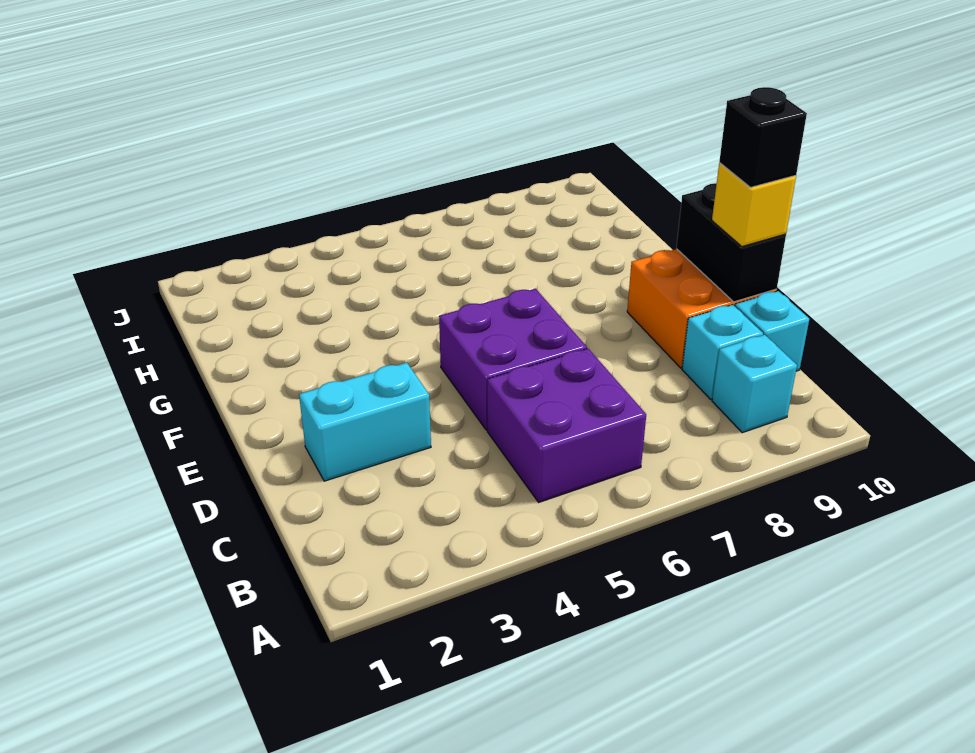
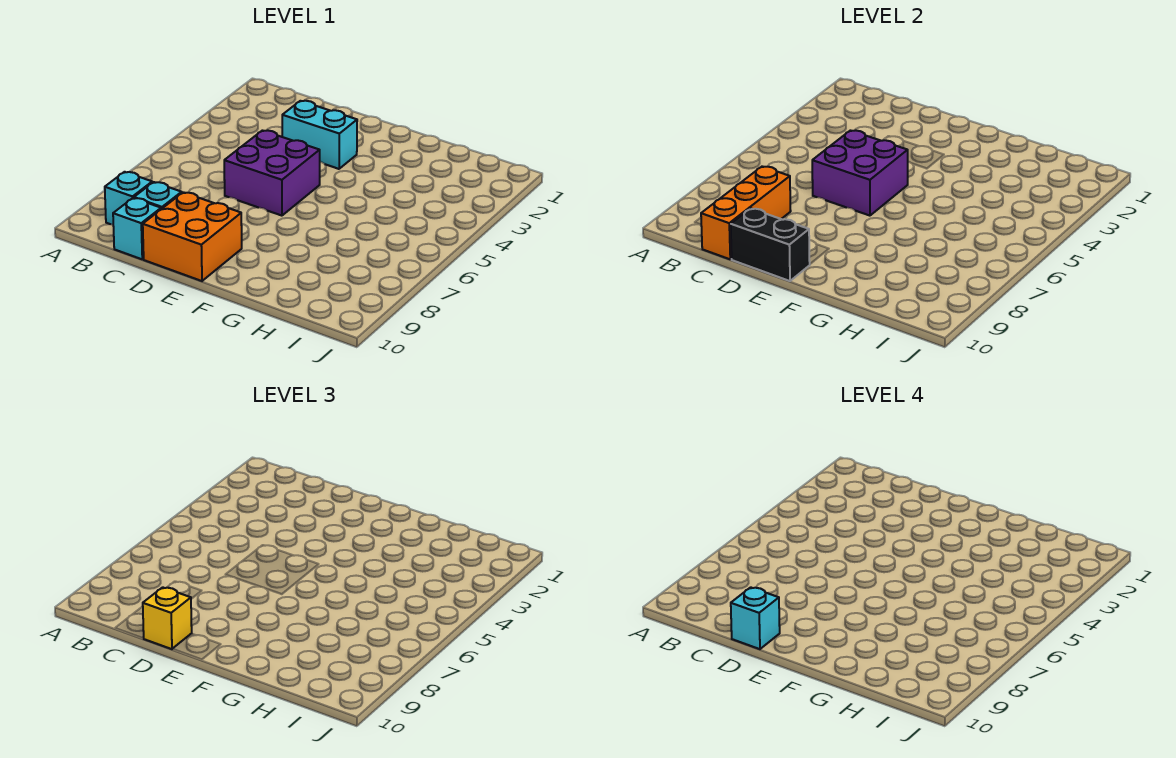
purple 2x2 brick [487,349,646,502] -> purple 2x2 brick moved to [812,130,908,216]
none -> orange 1x3 brick [701,166,791,259]
cyan 1x2 brick [299,363,431,481] -> cyan 1x2 brick turned to [282,101,357,169]
black 1x1 brick [719,87,807,187] -> cyan 1x1 brick [731,587,780,649]

